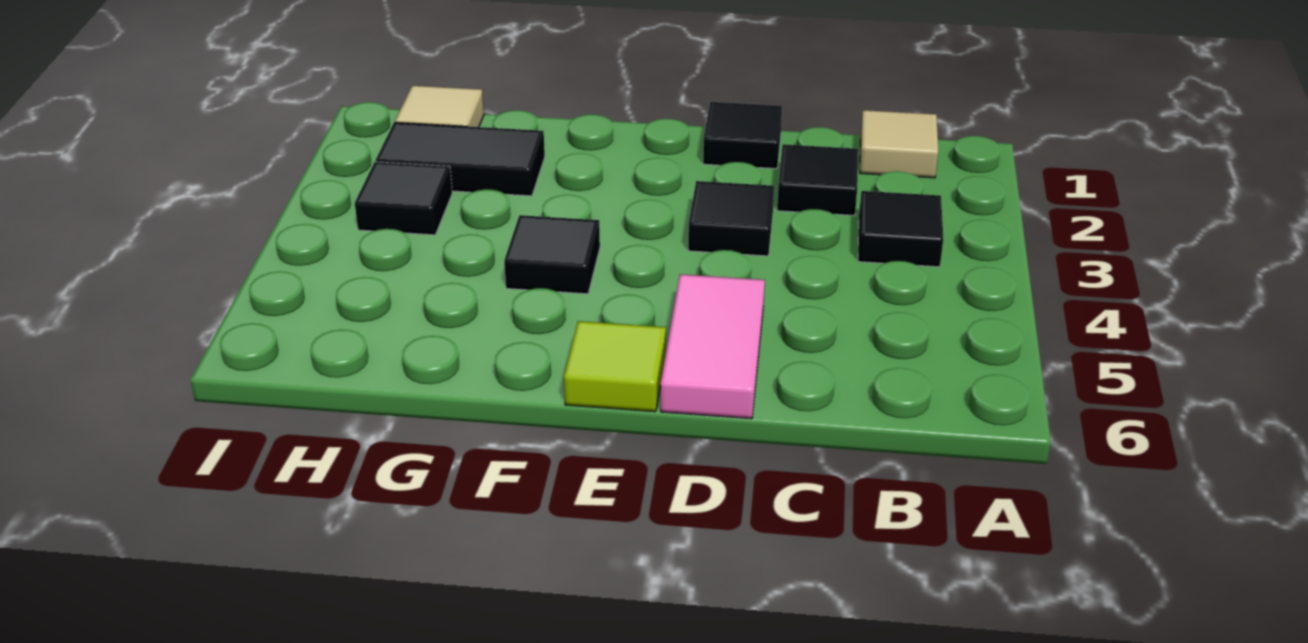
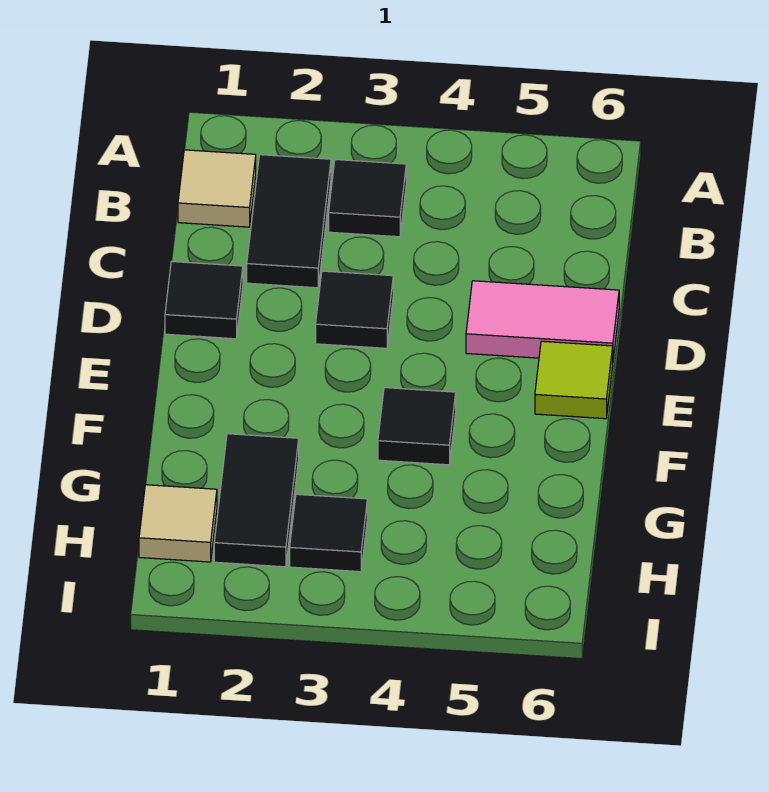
black 1x1 tile [777,144,858,216] -> black 1x2 tile [247,155,331,288]

